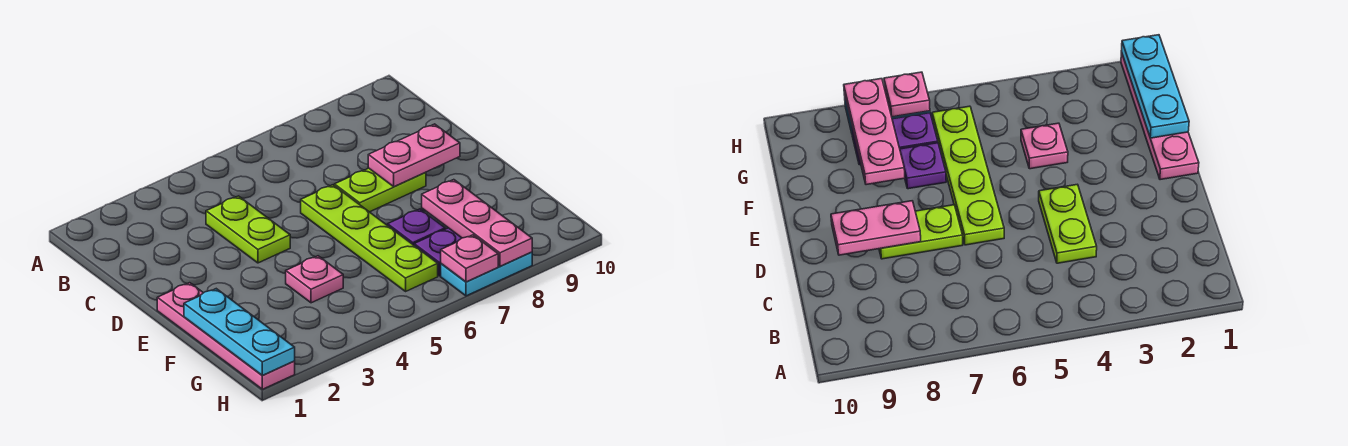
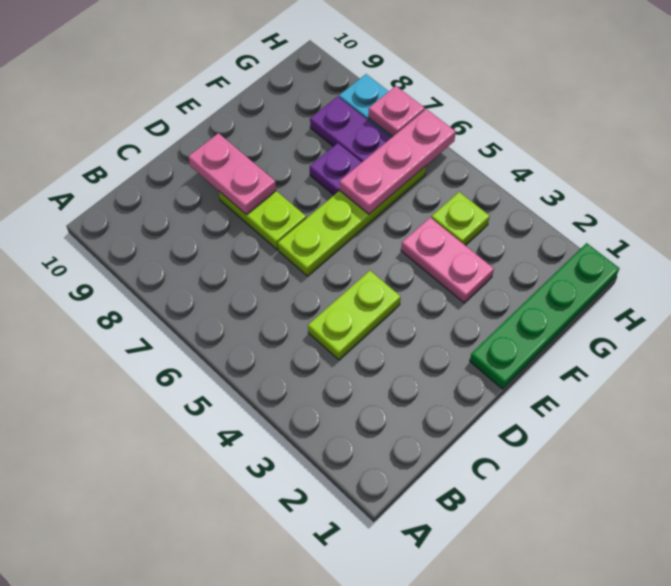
pink 1x4 plate [157,283,295,389] -> green 1x4 plate [470,243,620,389]
cyan 1x3 plate [184,289,295,375] -> none
pink 1x1 plate [286,256,343,303] -> pink 1x2 plate [401,217,494,303]
pink 1x3 plate [422,180,532,266] -> pink 1x3 plate moved to [340,109,456,214]
none -> lime 1x1 plate [431,192,490,245]

